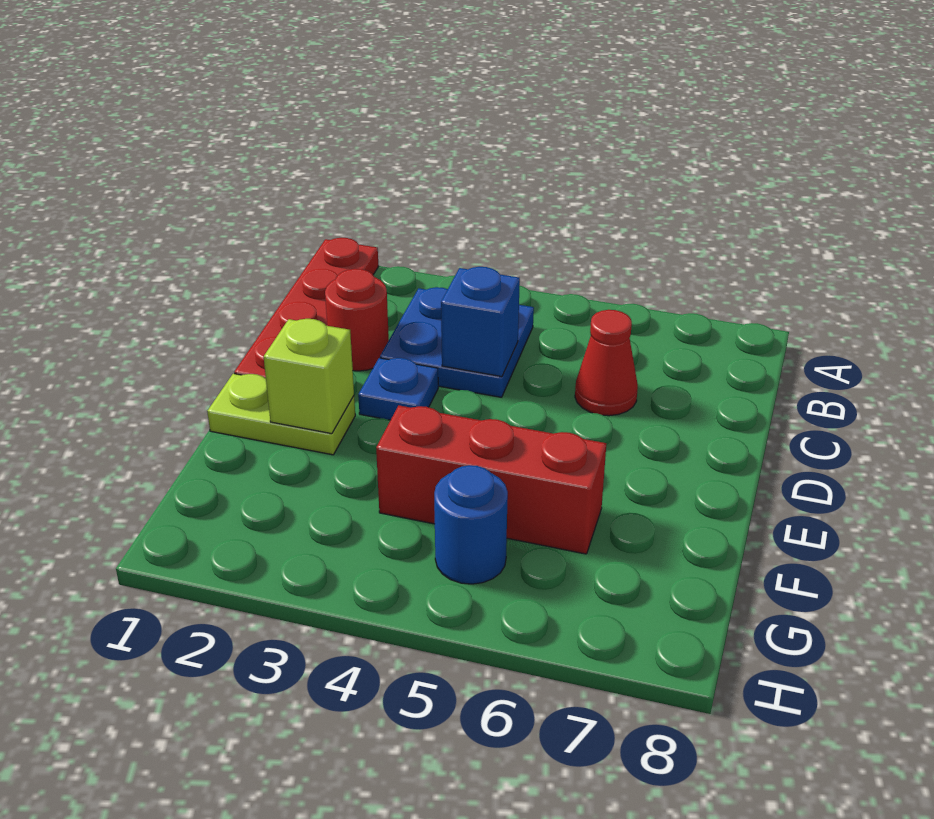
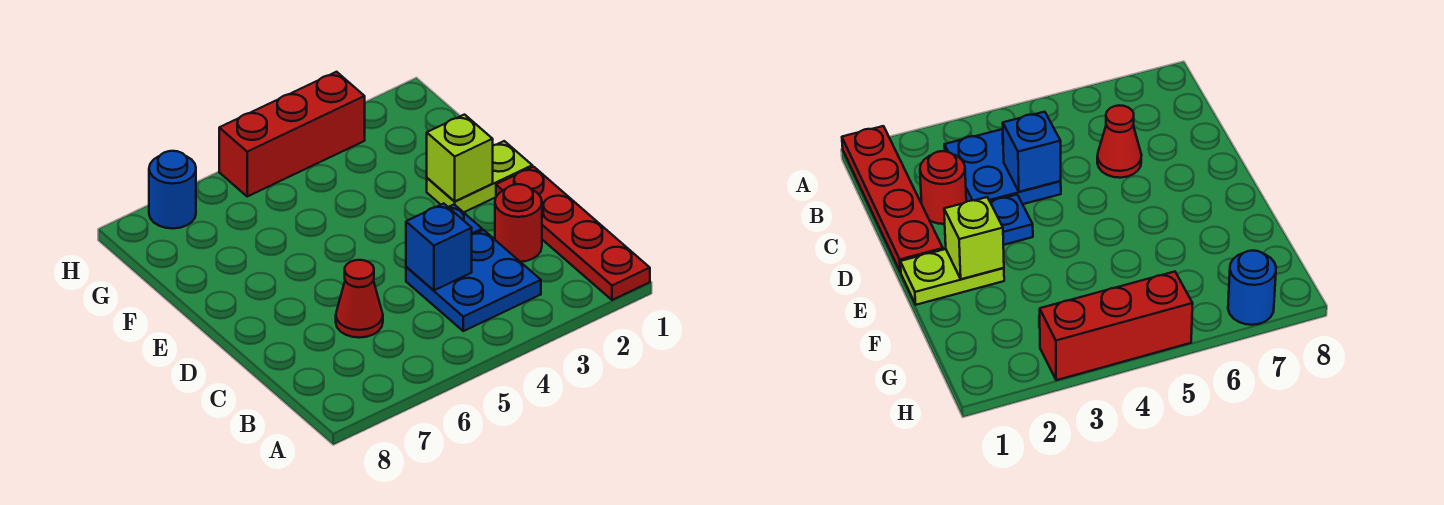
red 1x3 brick [376,405,606,554] -> red 1x3 brick moved to [219,72,365,196]
blue 1x1 round brick [434,465,508,584] -> blue 1x1 round brick moved to [149,151,196,229]

